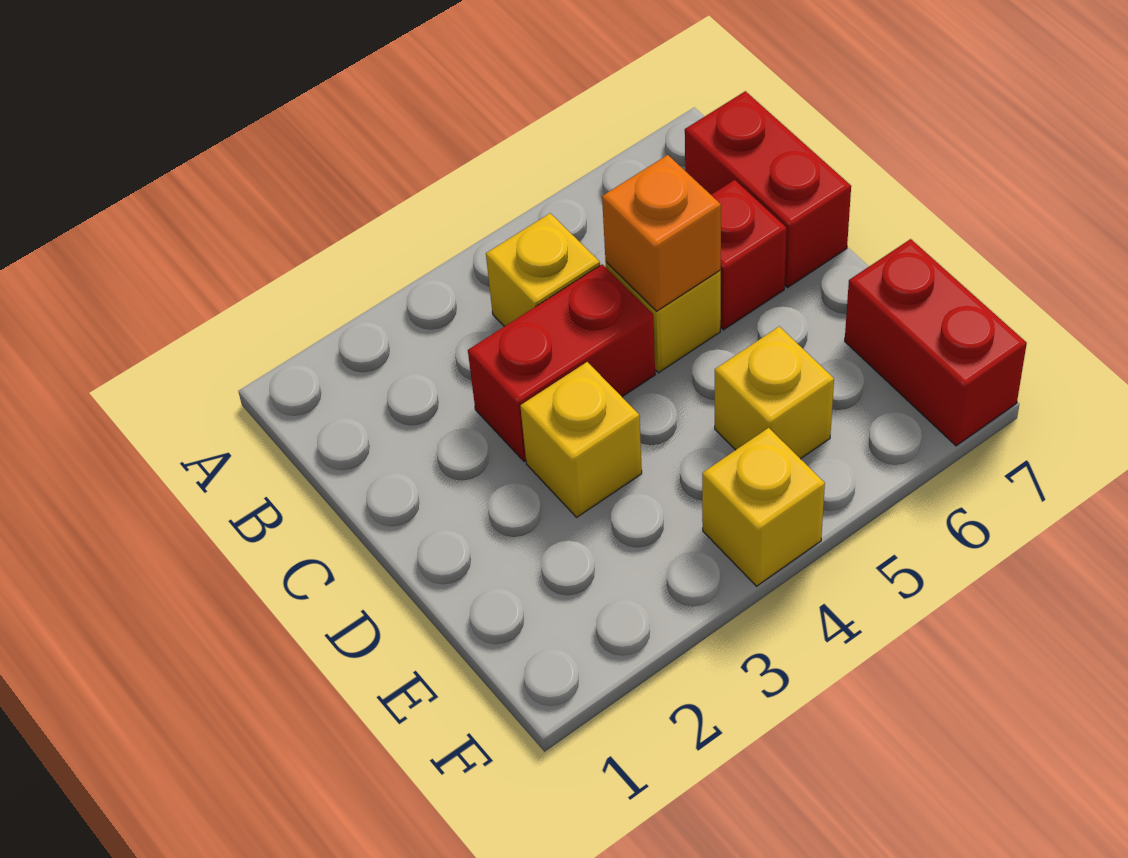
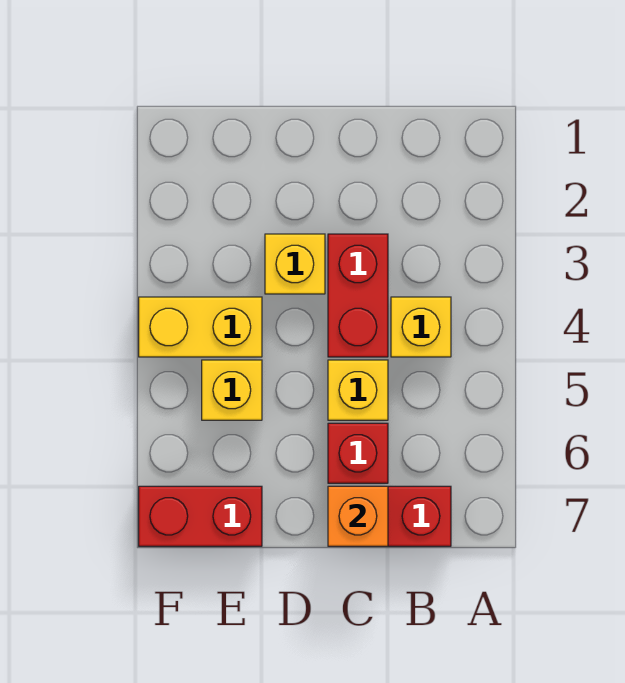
orange 1x1 brick [602,155,721,311] -> orange 1x1 brick moved to [328,486,388,546]
yellow 1x1 brick [702,428,825,586] -> yellow 1x2 brick [139,297,262,357]

